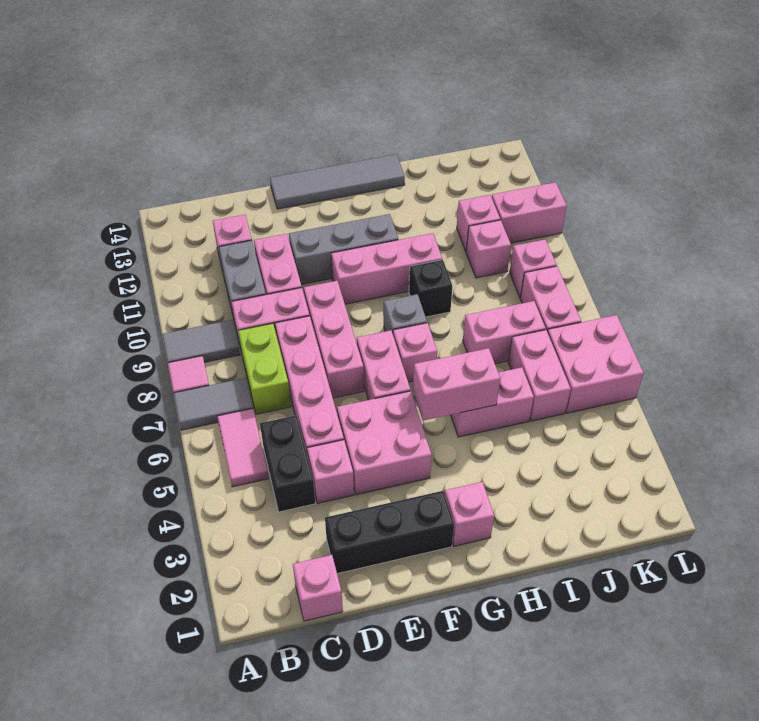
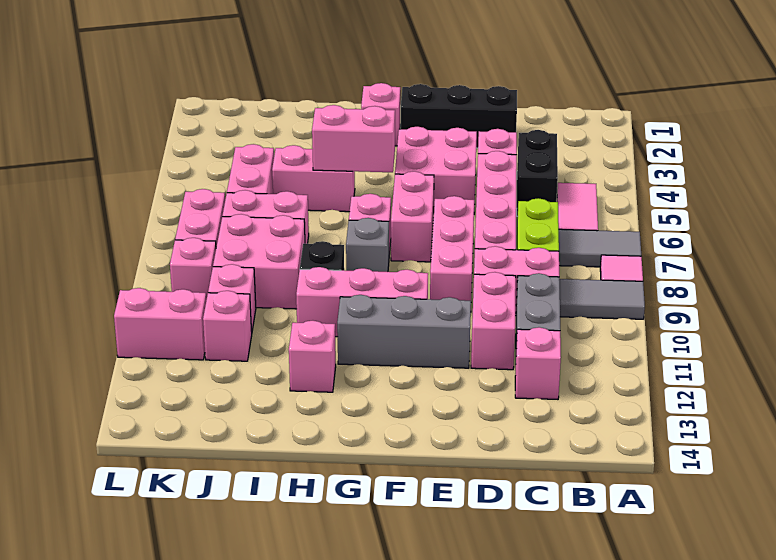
pink 1x1 brick [293,555,343,621] -> pink 1x1 brick moved to [289,321,336,392]
grey 1x4 tile [270,154,405,209] -> none
pink 2x2 brick [547,315,644,413] -> pink 2x2 brick moved to [213,214,305,309]

